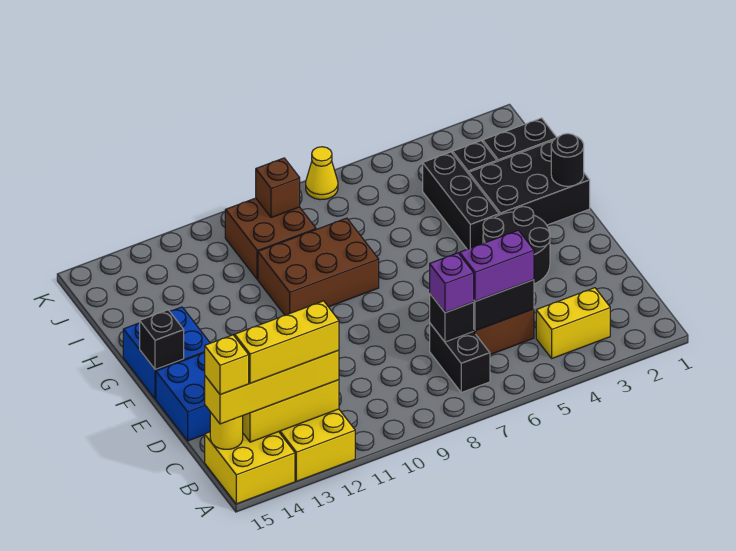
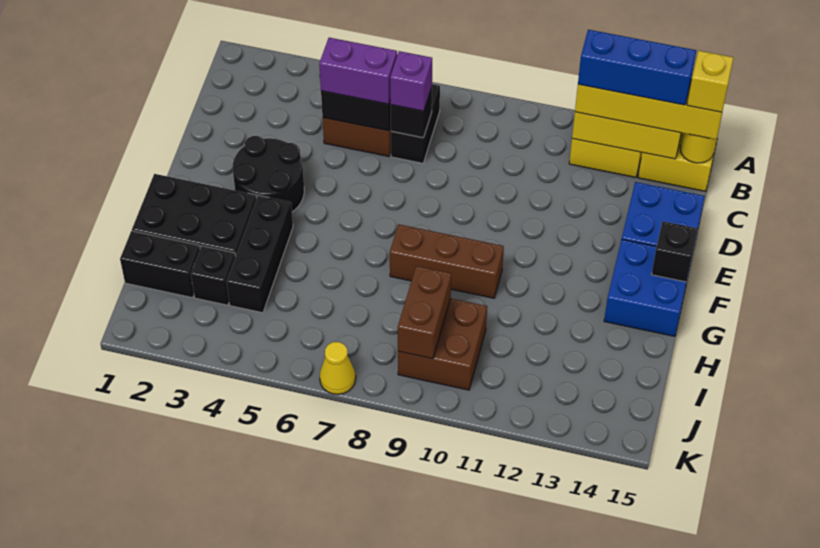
yellow 1x2 brick [536,288,610,358] -> none
yellow 1x3 brick [235,301,339,383] -> blue 1x3 brick [578,30,696,105]
black 1x1 round brick [551,134,584,186] -> none
brown 2x3 brick [258,218,379,315] -> brown 1x3 brick [390,224,504,298]
brown 1x1 brick [256,158,300,218] -> brown 1x2 brick [398,266,451,359]

